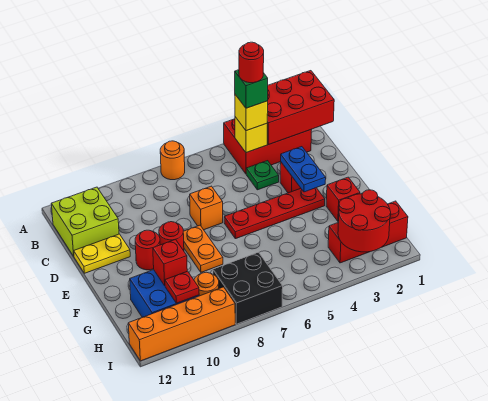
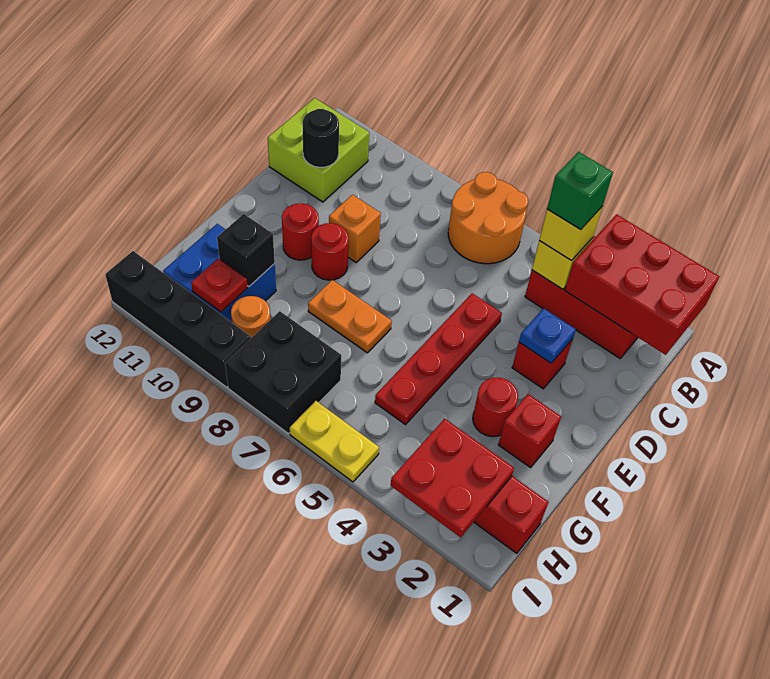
orange 1x1 round brick [160,141,185,180] -> orange 2x2 round brick [448,172,529,264]
red 1x1 round brick [239,42,264,83] -> red 1x1 round brick moved to [473,378,518,437]
green 1x1 plate [246,161,279,190] -> none
none -> black 1x1 round brick [302,109,339,167]
blue 1x2 plate [281,147,326,192] -> blue 1x1 plate [519,308,576,363]
orange 1x1 brick [190,186,223,230] -> orange 1x1 brick moved to [329,195,381,262]
yellow 1x2 plate [74,234,130,273] -> yellow 1x2 plate moved to [290,401,379,482]
red 1x4 plate [224,188,325,239] -> red 1x4 plate turned to [375,293,502,425]
orange 1x2 plate [183,225,223,272] -> orange 1x2 plate turned to [308,280,392,353]
red 1x1 brick [153,239,187,285] -> black 1x1 brick [217,214,275,286]
red 2x2 round brick [338,190,391,252] -> red 2x2 plate [391,419,514,538]
orange 1x4 brick [128,287,235,361] -> black 1x4 brick [105,251,251,387]

